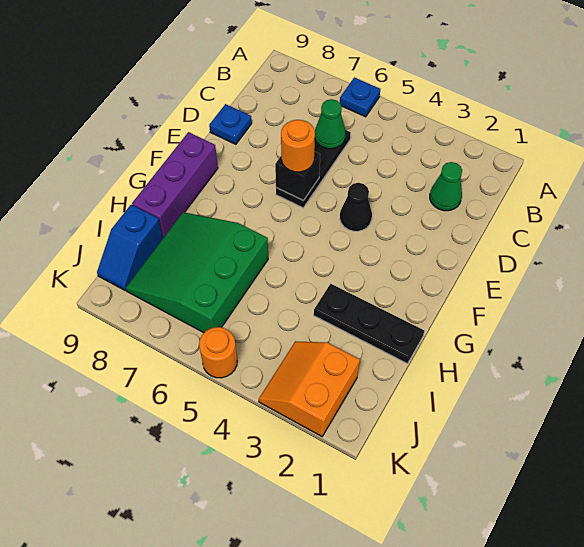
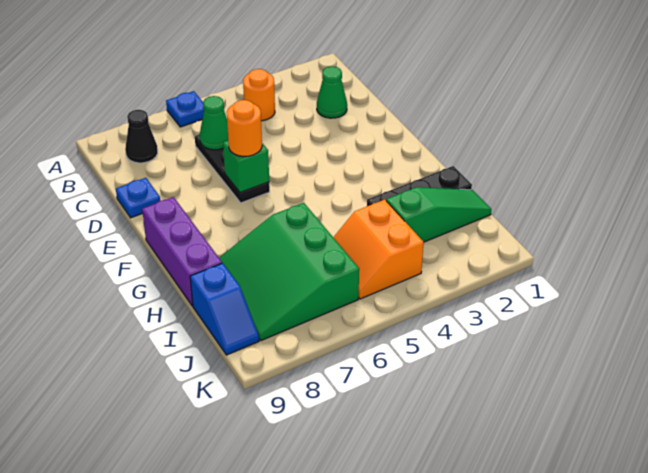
black 1x1 cone [340,183,372,231] -> black 1x1 cone moved to [125,110,158,163]
black 1x1 brick [275,151,320,201] -> green 1x1 brick [223,140,269,193]
none -> green 1x3 slope [386,187,491,242]
orange 2x2 slope [259,341,360,436] -> orange 2x2 slope moved to [333,200,424,299]
orange 1x1 round brick [199,327,237,378] -> orange 1x1 round brick moved to [243,69,275,121]

